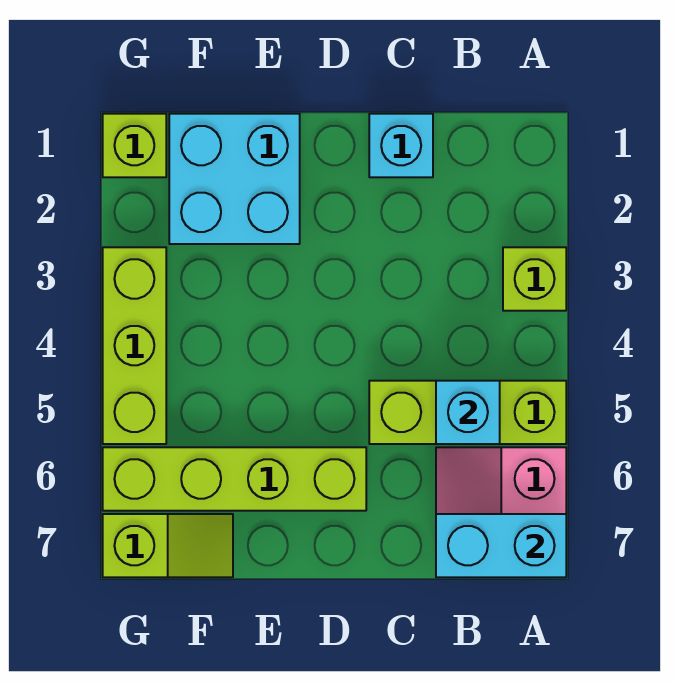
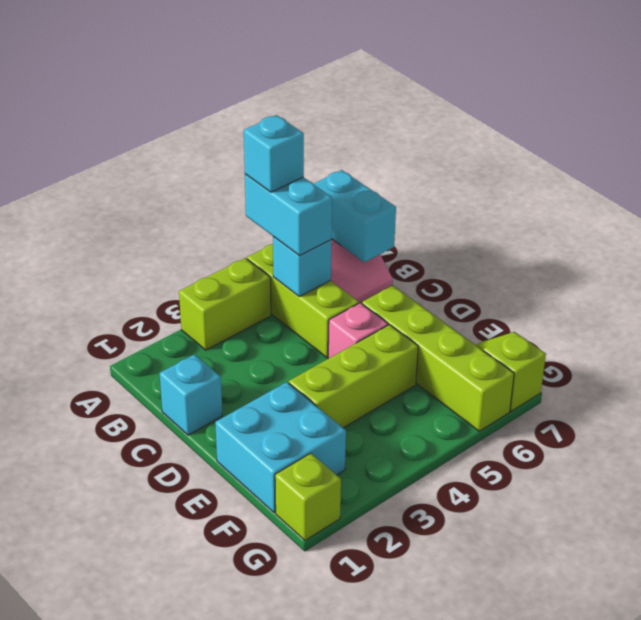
lime 1x1 brick [503,247,566,311] -> lime 1x2 brick [179,258,271,350]
none -> cyan 1x2 brick [245,174,332,256]
none -> cyan 1x1 brick [244,115,304,192]
none -> pink 1x1 brick [328,303,388,359]
lime 1x3 brick [103,247,166,444] -> lime 1x3 brick moved to [289,325,418,428]

